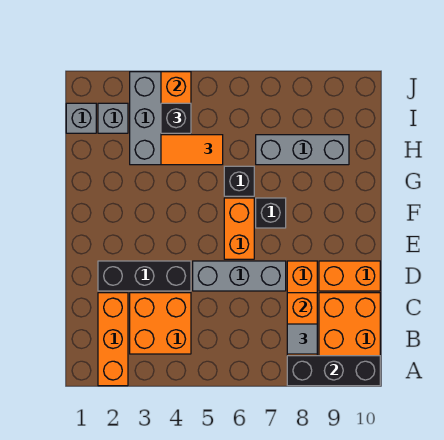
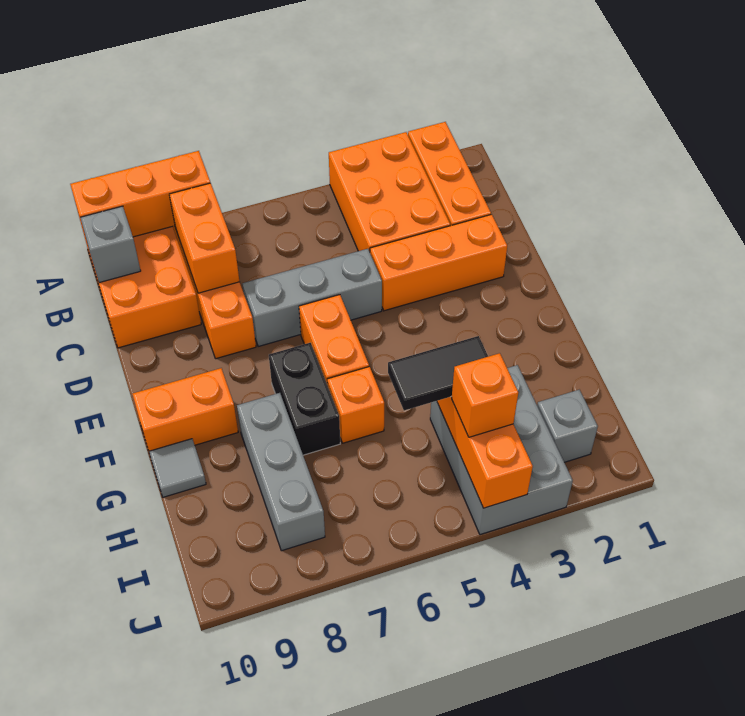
black 1x3 brick [287,356,380,386] -> orange 1x3 brick [70,151,210,238]
orange 2x2 brick [130,293,191,354] -> orange 2x3 brick [329,132,450,252]
grey 1x1 tile [287,324,317,354] -> grey 1x1 tile moved to [149,439,206,497]
black 1x3 brick [98,261,191,291] -> orange 1x3 brick [370,214,507,311]
orange 1x2 brick [319,261,380,291] -> orange 1x2 brick moved to [133,368,238,451]
black 1x1 brick [256,198,286,228] -> black 1x2 brick [269,343,340,455]
black 1x1 brick [224,166,254,196] -> orange 1x1 brick [327,367,384,443]
orange 1x2 tile [161,135,223,165] -> black 1x2 tile [388,336,488,411]
grey 1x3 brick [256,135,349,165] -> grey 1x3 brick turned to [237,393,325,551]
grey 1x1 brick [66,103,96,133] -> grey 1x1 brick moved to [80,206,141,283]
black 1x1 brick [161,103,191,133] -> orange 1x1 brick [452,353,518,437]

